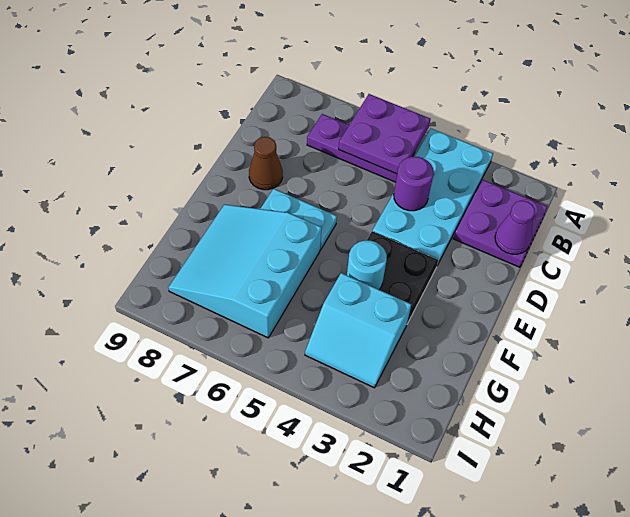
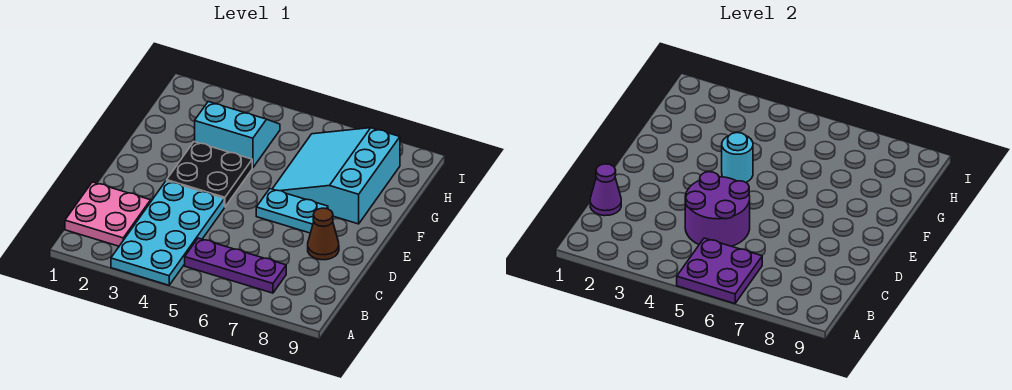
purple 2x2 plate [453,180,548,267] -> pink 2x2 plate [65,182,151,246]
purple 1x1 round brick [394,157,434,211] -> purple 2x2 round brick [685,172,750,246]
cyan 3x3 slope [168,205,321,338] -> cyan 3x3 slope turned to [273,128,400,224]

